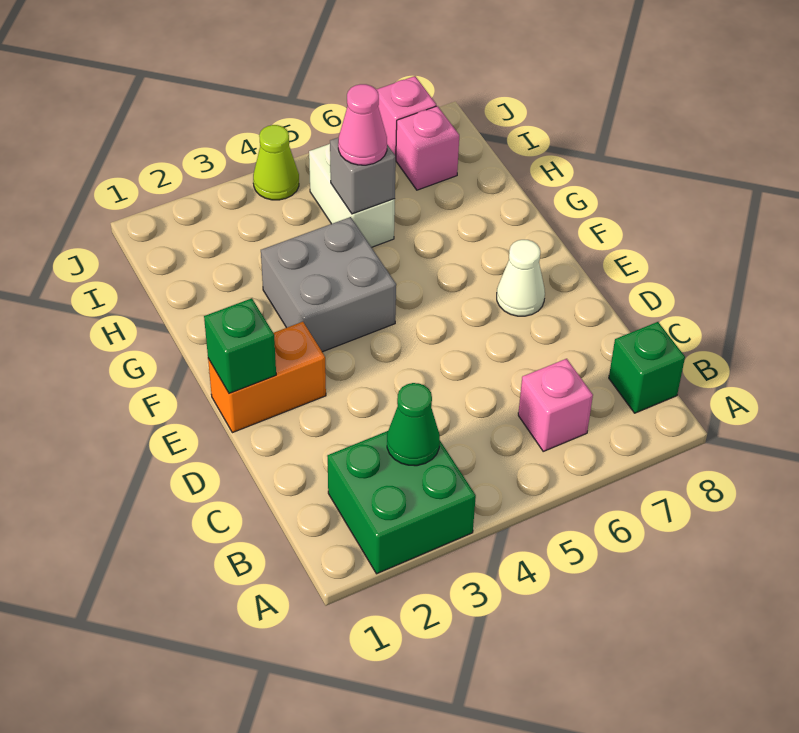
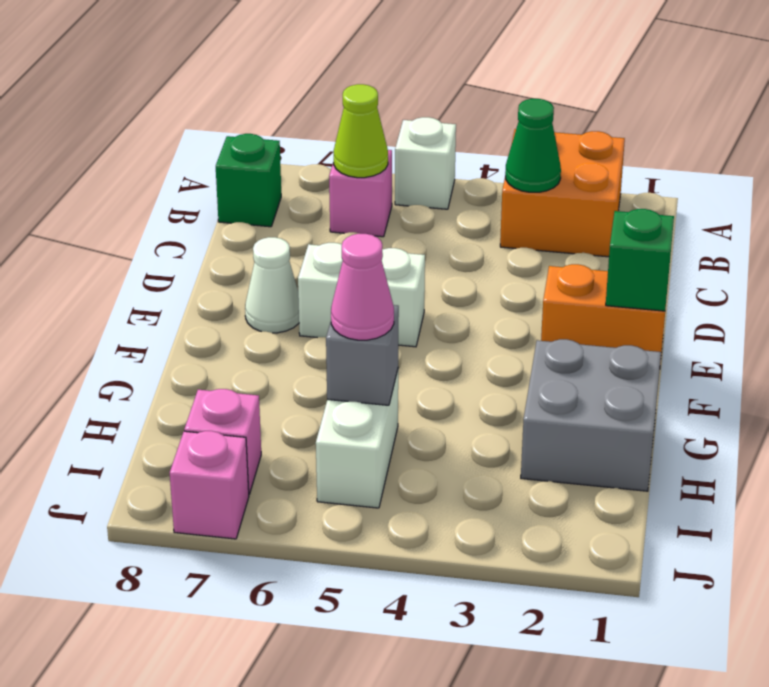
green 2x2 brick [327,431,476,574] -> orange 2x2 brick [500,129,625,257]
none -> white 1x1 brick [395,117,456,209]
none -> white 1x2 brick [298,243,425,347]
grey 2x2 brick [261,217,396,352] -> grey 2x2 brick moved to [521,339,661,491]
lime 1x1 cone [253,125,299,200] -> lime 1x1 cone moved to [334,84,388,178]

